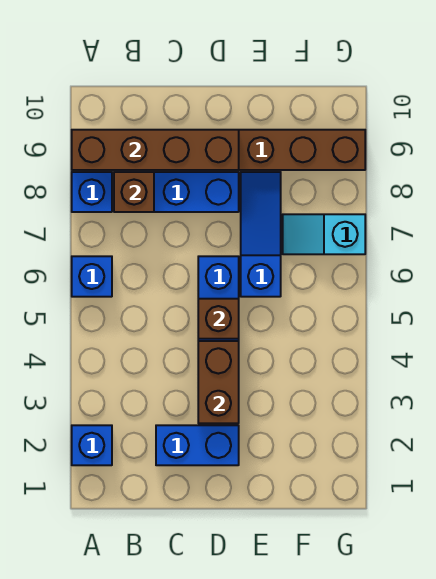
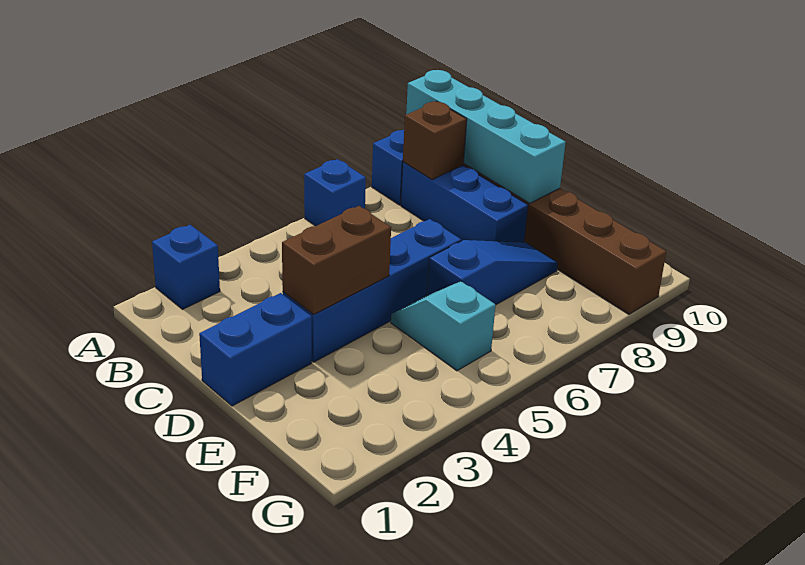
brown 1x4 brick [72,130,239,170] -> cyan 1x4 brick [406,70,566,203]
blue 1x2 brick [156,425,239,465] -> blue 1x2 brick turned to [199,293,312,406]
brown 1x1 brick [198,299,239,339] -> none
cyan 1x2 slope [283,214,365,254] -> cyan 1x2 slope moved to [391,281,495,371]

